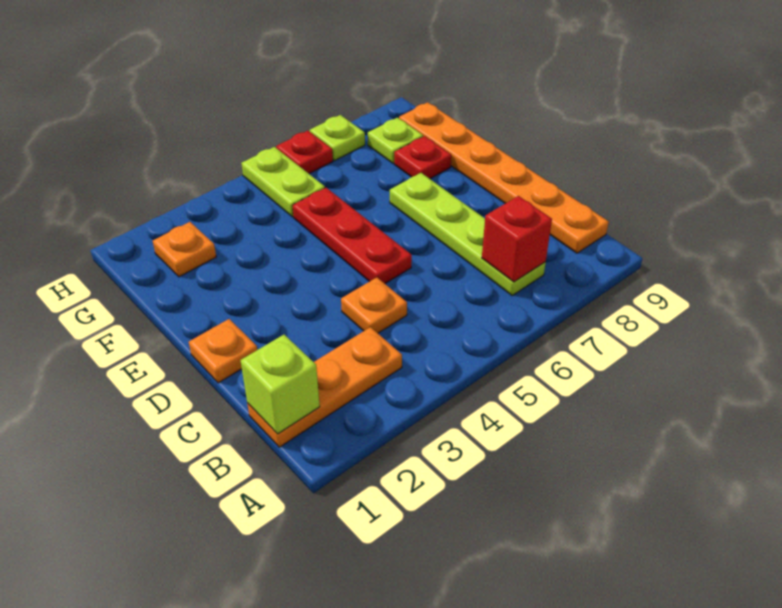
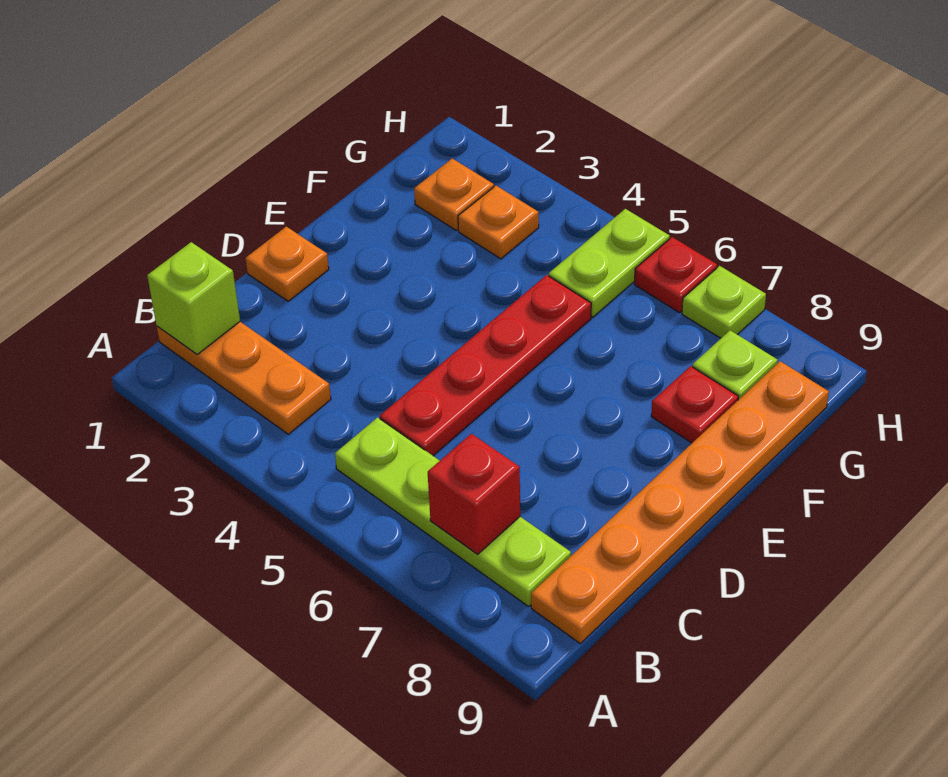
lime 1x4 plate [390,173,546,295] -> lime 1x4 plate turned to [335,417,571,606]
orange 1x1 plate [341,277,407,333] -> orange 1x1 plate moved to [458,186,539,259]
red 1x3 plate [292,188,412,284] -> red 1x4 plate [380,275,591,456]

